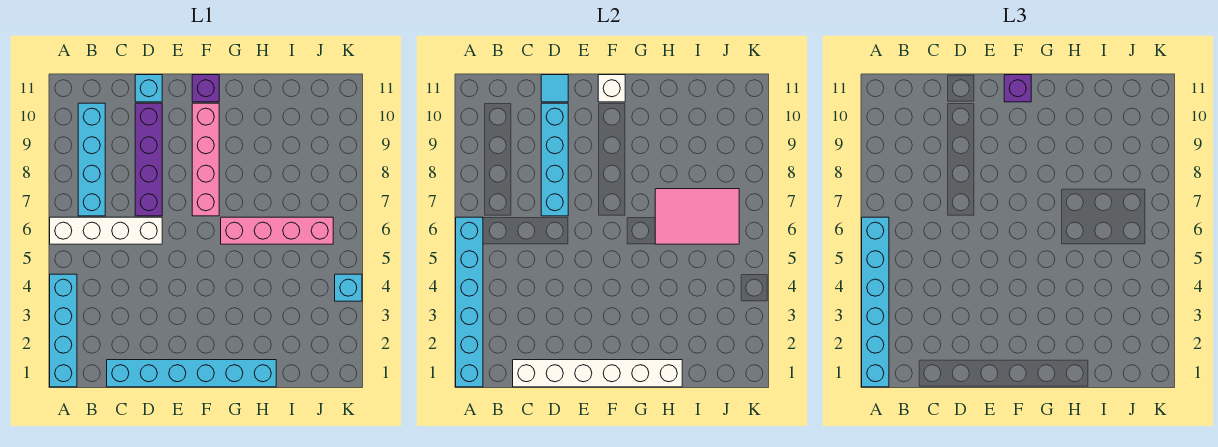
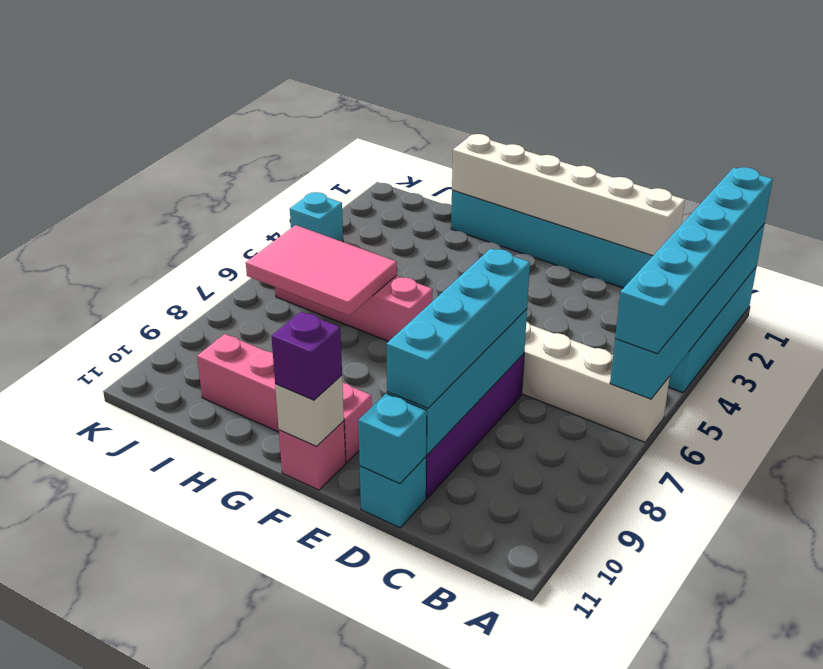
cyan 1x4 brick [78,103,105,216] -> cyan 1x4 brick moved to [386,248,530,408]
cyan 1x1 tile [541,75,568,102] -> cyan 1x1 brick [358,394,427,484]
pink 1x4 brick [192,103,219,216] -> pink 1x4 brick turned to [197,334,372,463]
purple 1x1 brick [192,75,219,102] -> pink 1x1 brick [279,421,346,490]

